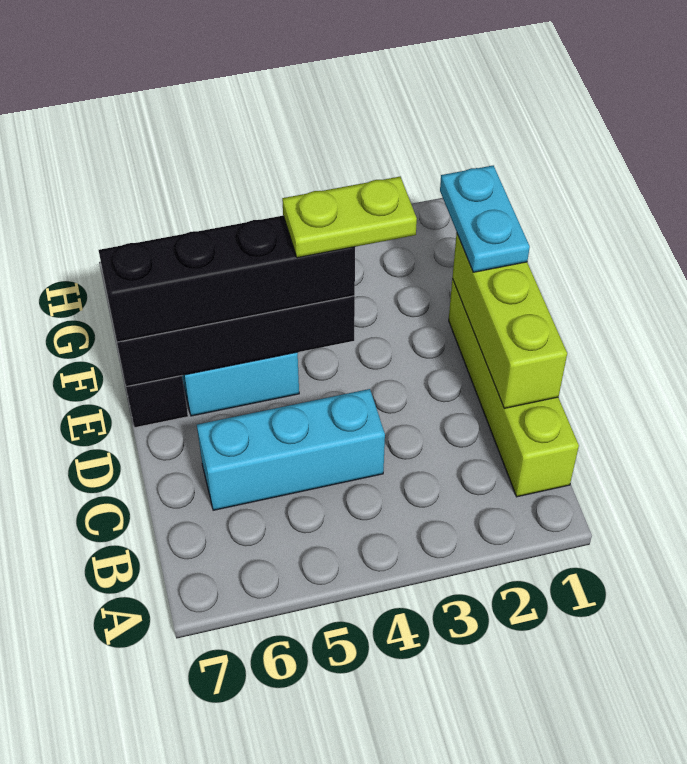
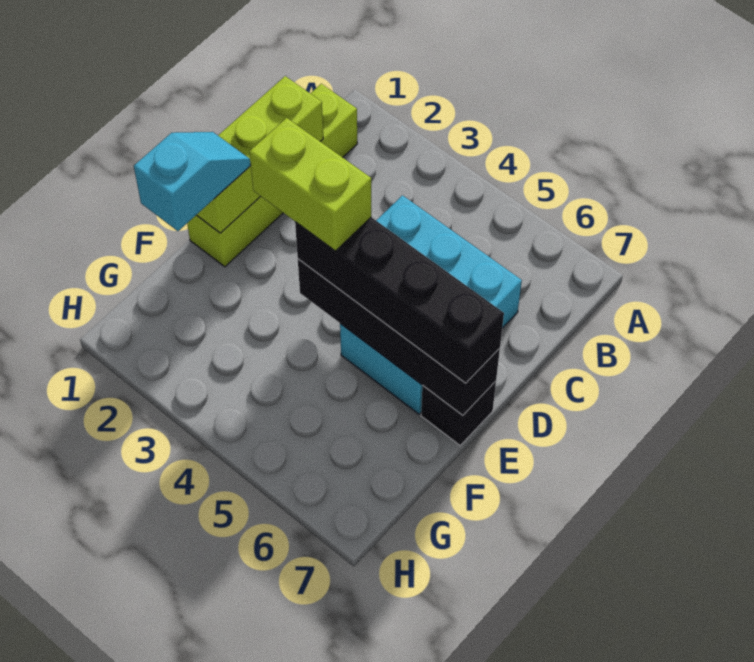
cyan 1x2 plate [440,165,530,272] -> cyan 1x2 slope [134,132,251,231]
lime 1x2 plate [282,177,417,258] -> lime 1x2 brick [249,118,371,251]

